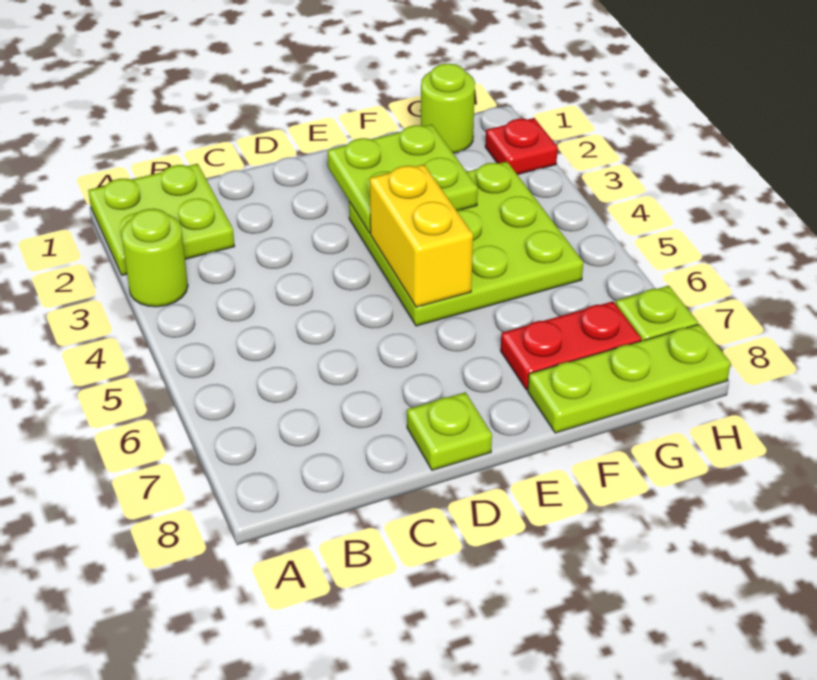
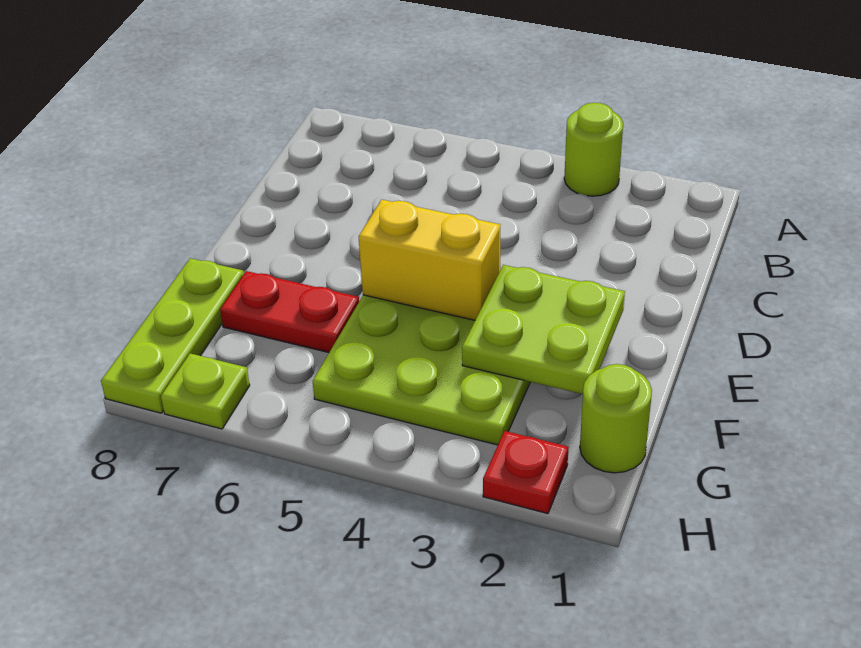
lime 2x2 plate [88,164,234,275] -> none
lime 1x1 plate [407,392,492,470] -> none
red 1x2 plate [501,301,642,390] -> red 1x2 plate turned to [220,271,359,352]

